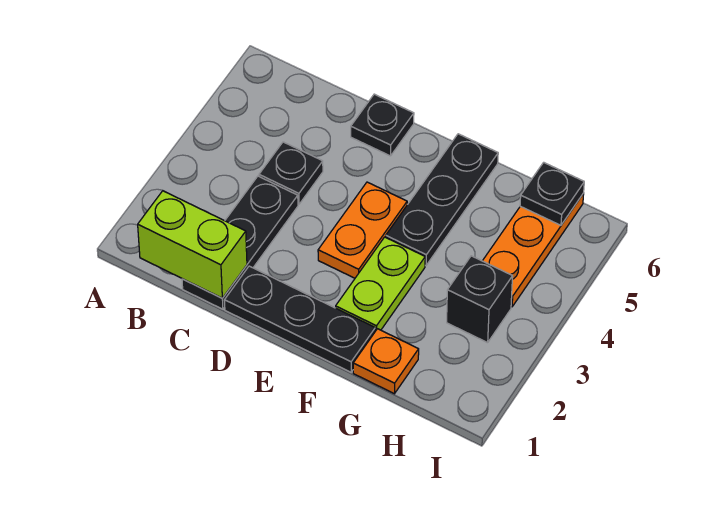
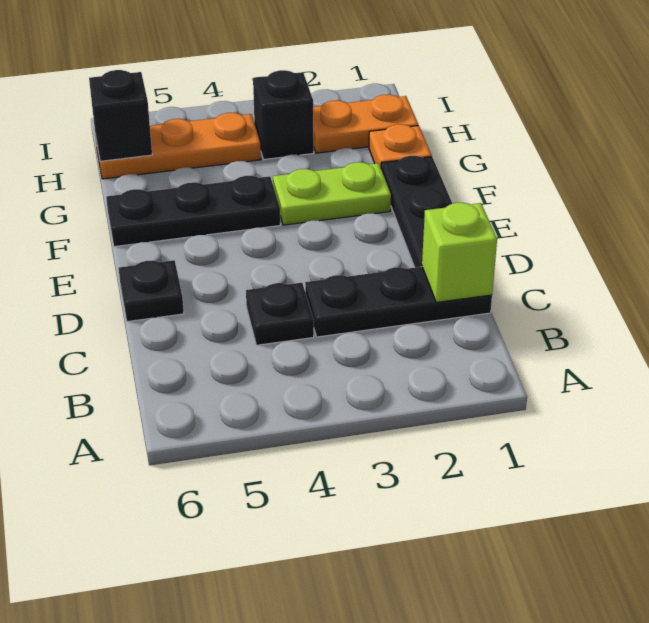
lime 1x2 brick [138,191,247,298] -> lime 1x1 brick [422,203,497,302]
orange 1x2 plate [318,182,407,278] -> orange 1x2 plate moved to [313,95,418,153]
black 1x1 plate [520,162,584,225] -> black 1x1 brick [89,70,152,161]

